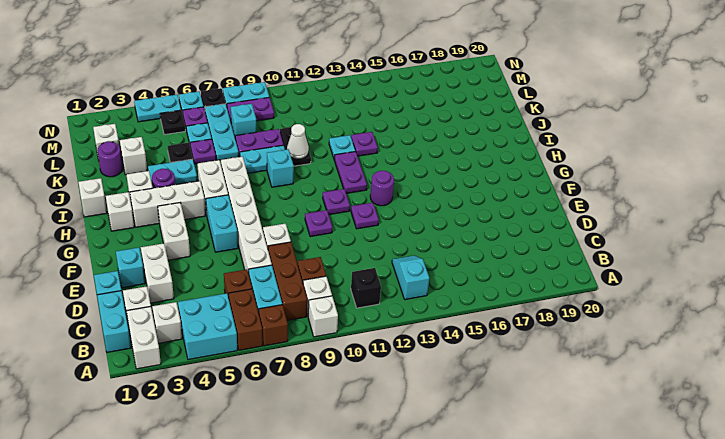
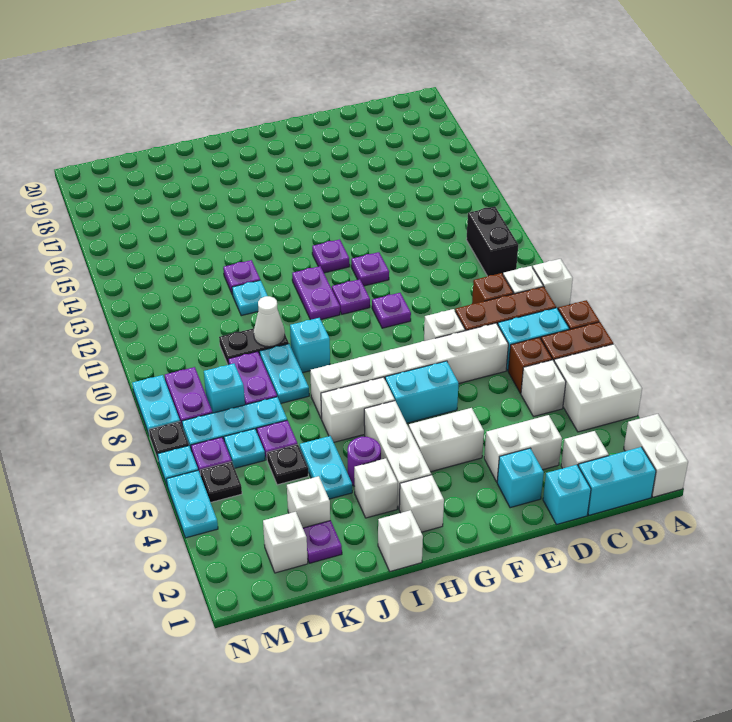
white 1x2 brick [127,306,161,369] -> white 1x2 brick turned to [624,414,688,497]
cyan 2x2 brick [178,293,237,360] -> white 2x2 brick [554,344,642,432]
white 1x1 brick [152,302,182,343] -> white 1x1 brick moved to [521,360,566,417]
black 1x1 brick [351,268,381,308] -> black 1x2 brick [466,207,518,276]
cyan 1x2 slope [392,255,429,300] -> none
purple 1x1 round brick [370,171,394,206] -> purple 1x1 plate [312,239,350,273]
purple 1x2 plate [334,151,367,193] -> purple 1x2 plate turned to [292,266,340,320]
purple 1x1 round brick [98,141,122,177] -> purple 1x1 plate [303,520,342,563]

